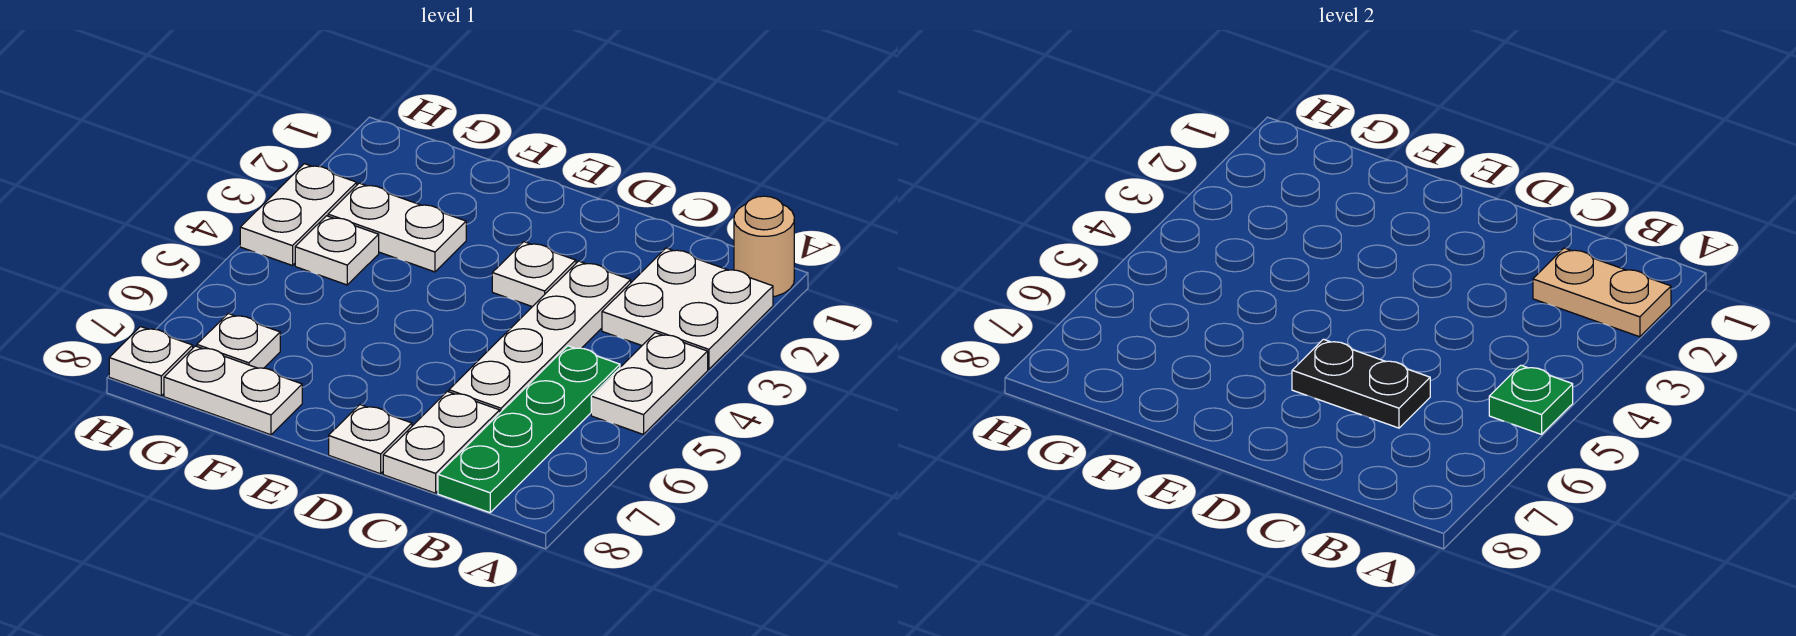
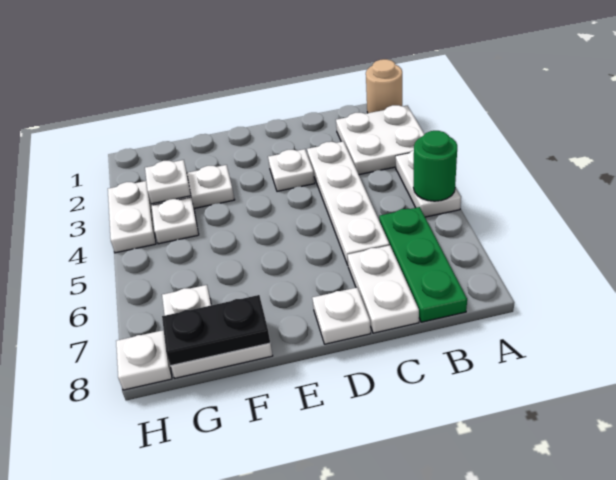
tan 1x2 plate [1533,248,1671,337] -> none
green 1x1 plate [1489,365,1573,434] -> green 1x1 round brick [413,131,457,201]
green 1x4 plate [438,346,620,513] -> green 1x3 plate [379,207,467,322]
black 1x2 plate [1292,339,1430,428] -> black 1x2 plate moved to [162,295,270,366]
none -> white 1x1 plate [145,160,191,204]

